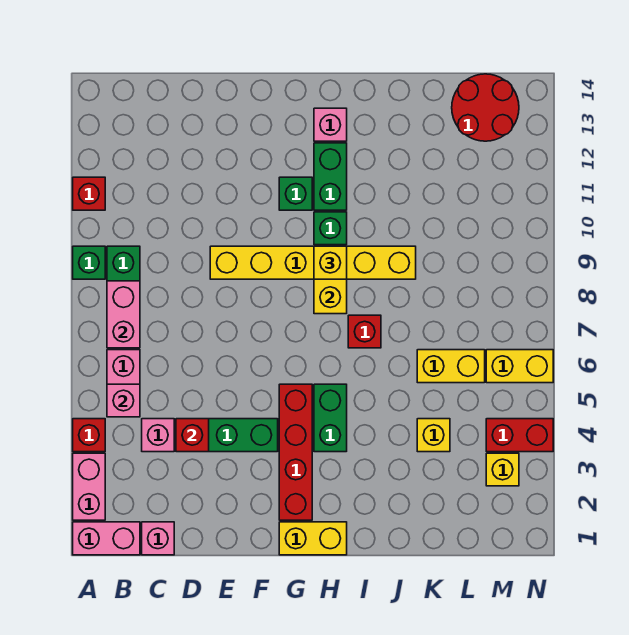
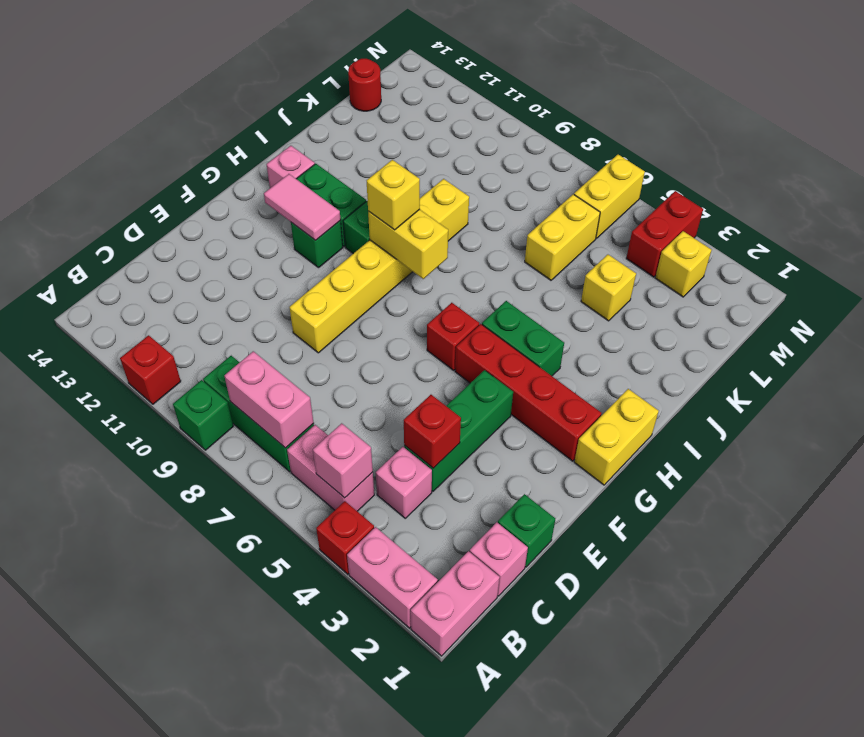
none -> green 1x1 brick [498,494,555,567]
none -> pink 1x2 tile [264,174,341,240]
red 1x1 brick [348,315,381,348] -> red 1x1 brick moved to [427,303,479,370]
red 2x2 round brick [452,74,519,141] -> red 1x1 round brick [348,59,381,111]

